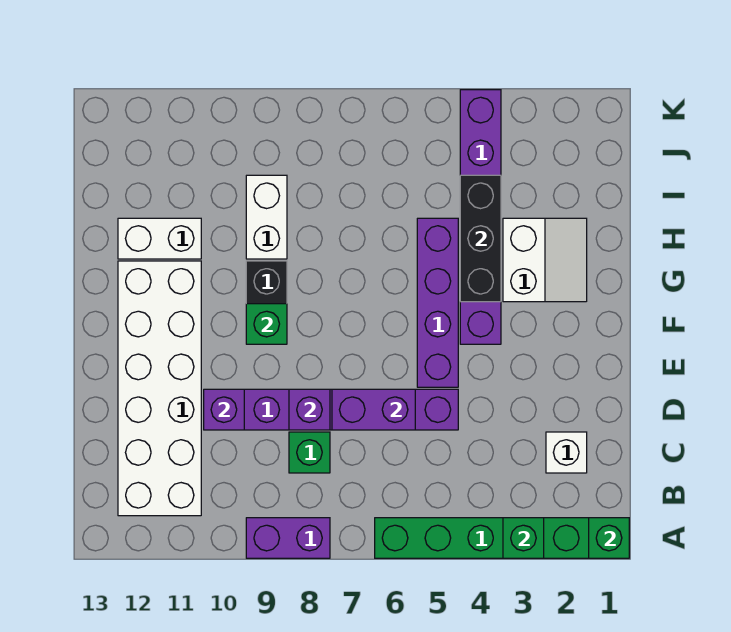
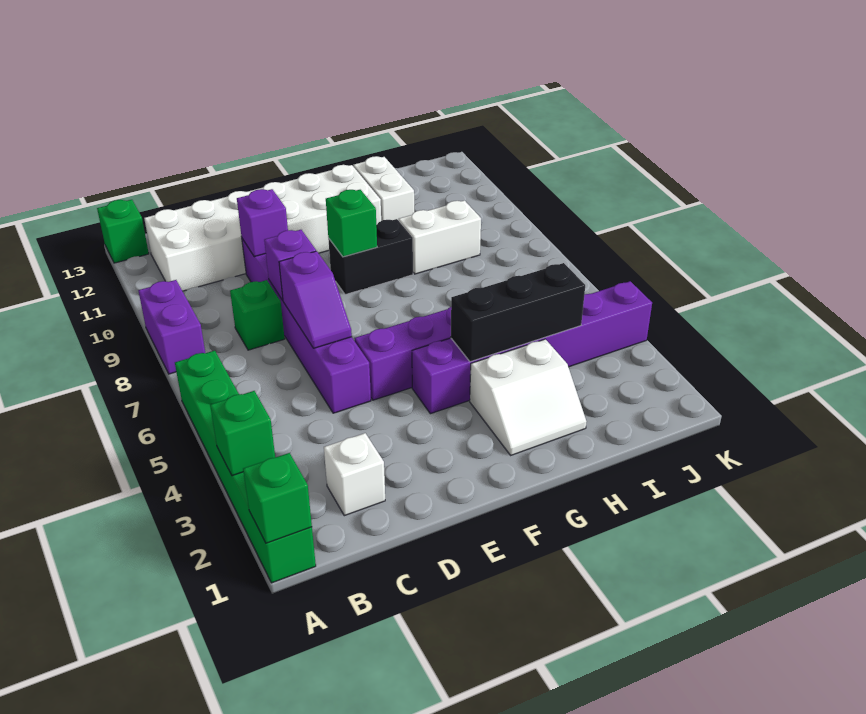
none -> green 1x1 brick [97,200,149,263]
purple 1x2 brick [332,389,415,430] -> purple 1x2 slope [279,251,352,348]

